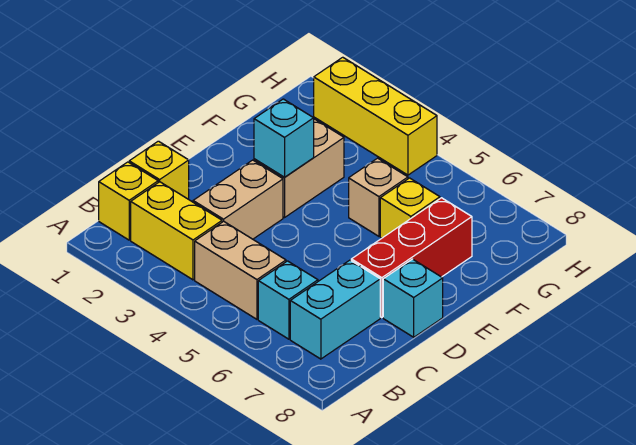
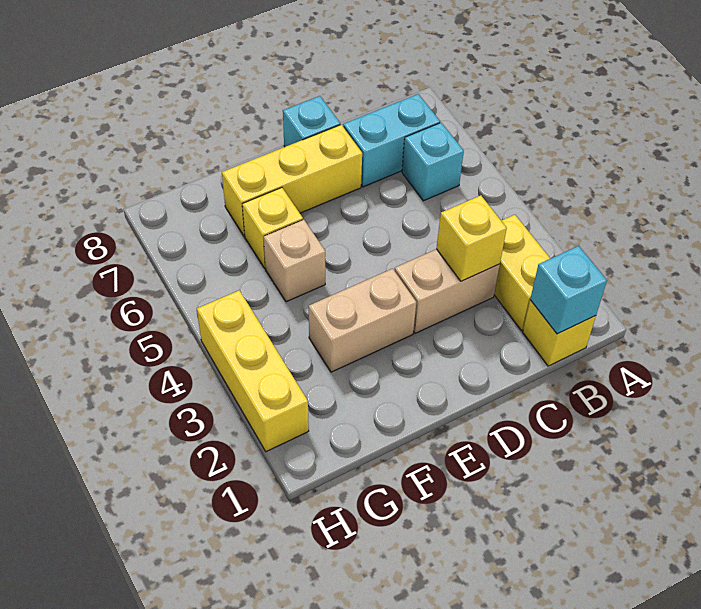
tan 1x2 brick [195,221,286,319] -> none
yellow 1x1 brick [129,141,189,199] -> yellow 1x1 brick moved to [436,195,507,281]
red 1x3 brick [351,198,472,318] -> yellow 1x3 brick [222,125,362,236]
cyan 1x1 brick [254,99,314,177] -> cyan 1x1 brick moved to [530,246,607,334]

